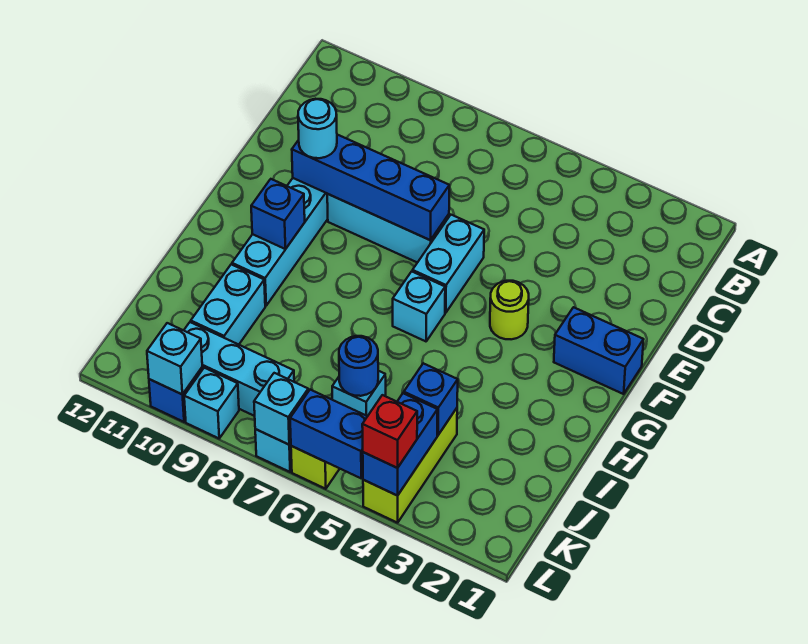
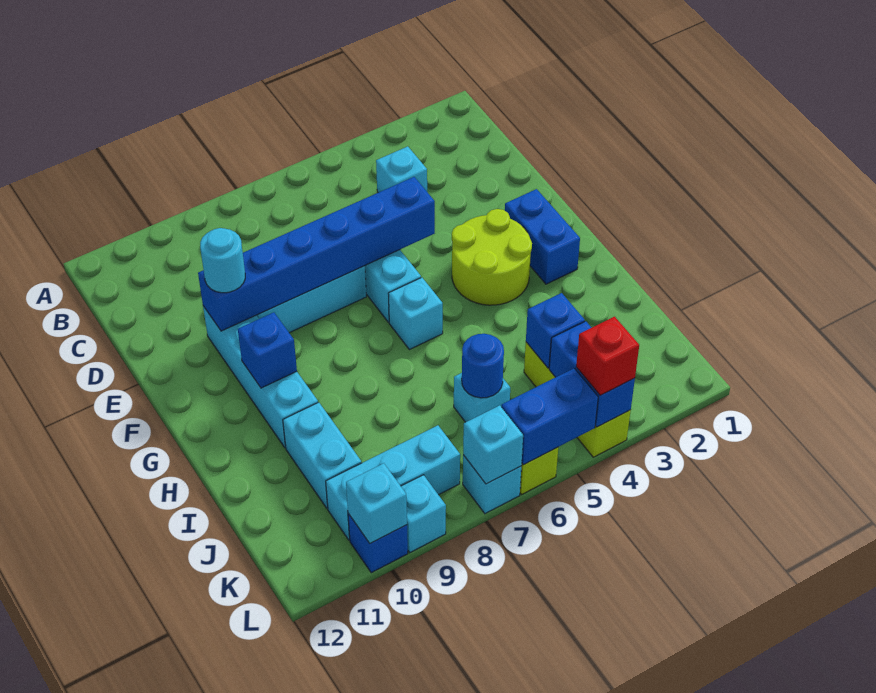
none -> cyan 1x1 brick [376,146,427,193]
blue 1x4 brick [292,135,449,240] -> blue 1x6 brick [198,177,435,331]
blue 1x2 brick [554,307,643,394] -> blue 1x2 brick turned to [505,189,580,284]
lime 1x1 round brick [490,281,529,339] -> lime 2x2 round brick [452,209,532,305]

